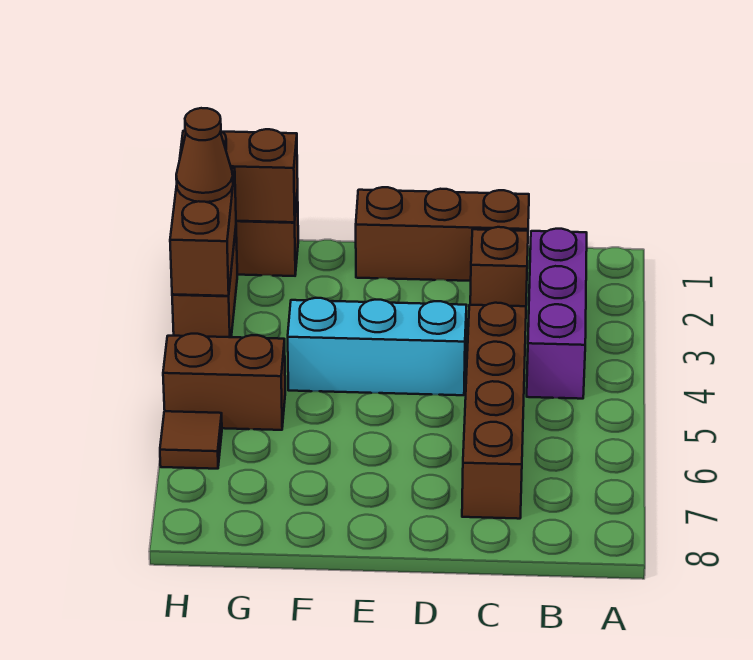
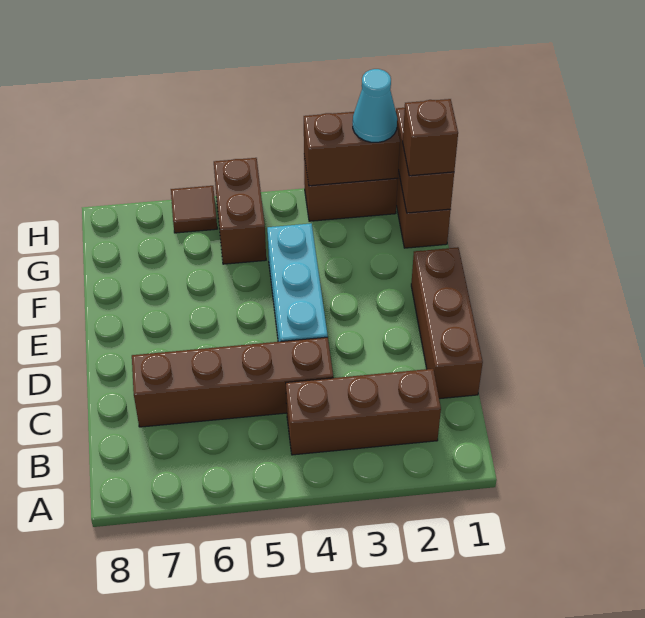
purple 1x3 brick [527,229,587,399] -> brown 1x3 brick [286,369,441,455]
brown 1x1 brick [470,227,528,306] -> brown 1x1 brick moved to [403,99,458,176]
brown 1x1 cone [176,108,233,202] -> cyan 1x1 cone [353,69,397,142]

